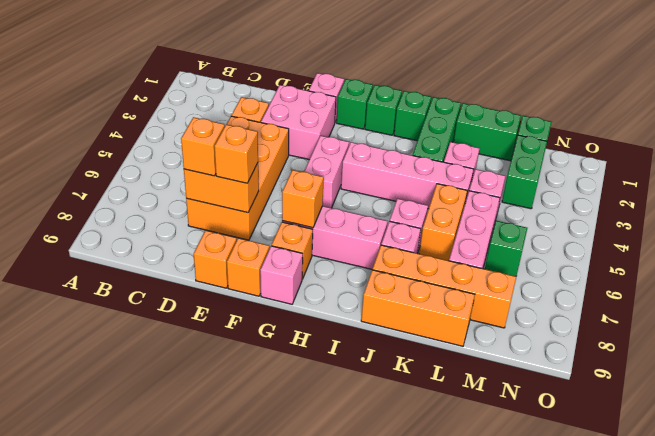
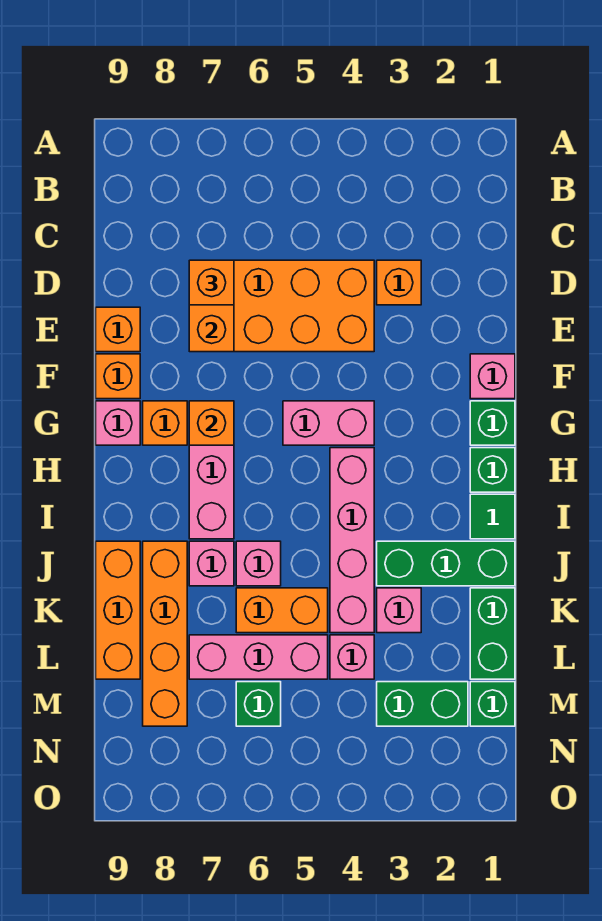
pink 2x2 brick [261,85,336,160] -> none
orange 1x1 brick [215,124,258,183] -> none
green 1x1 brick [394,91,431,141] -> green 1x1 tile [470,494,515,539]

